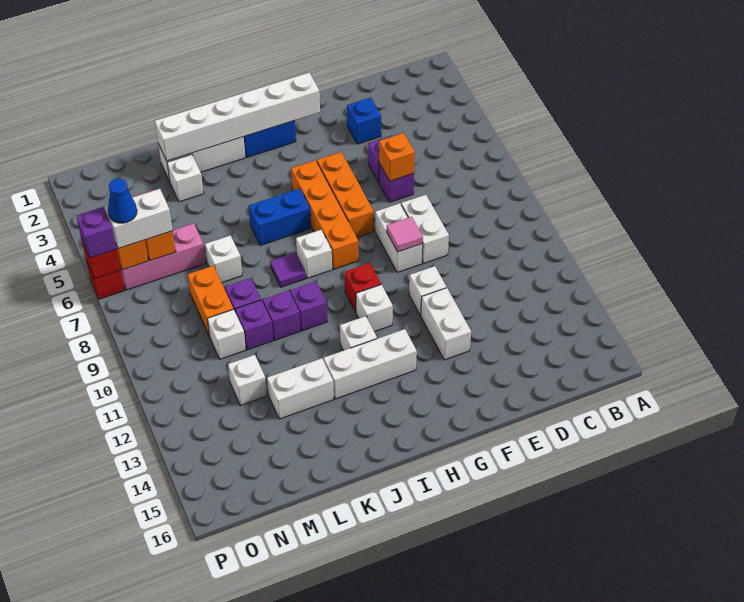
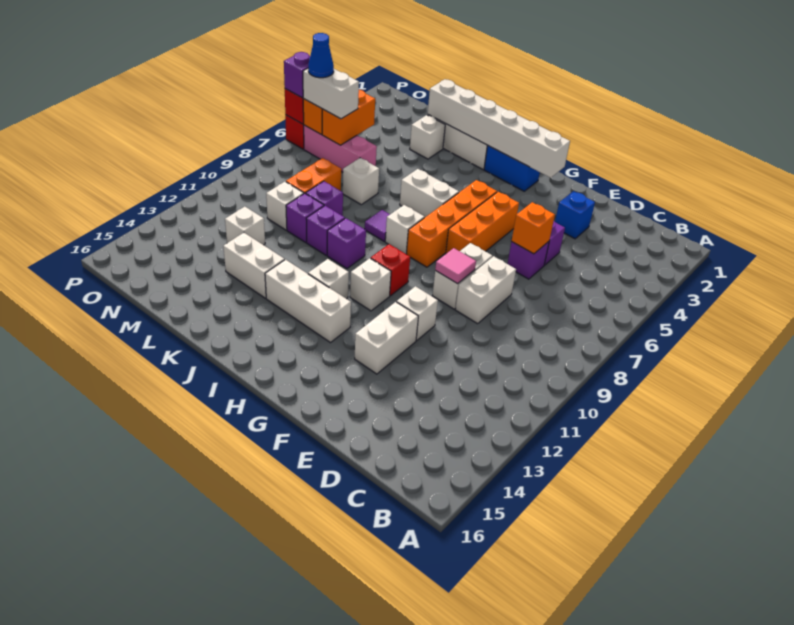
blue 1x2 brick [249,189,311,245] -> white 1x2 brick [400,169,459,218]

